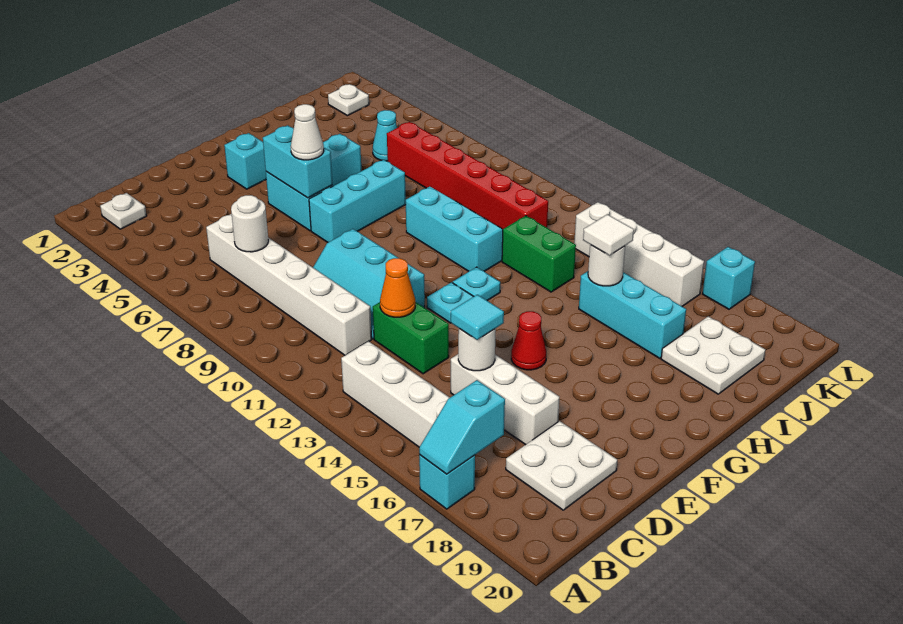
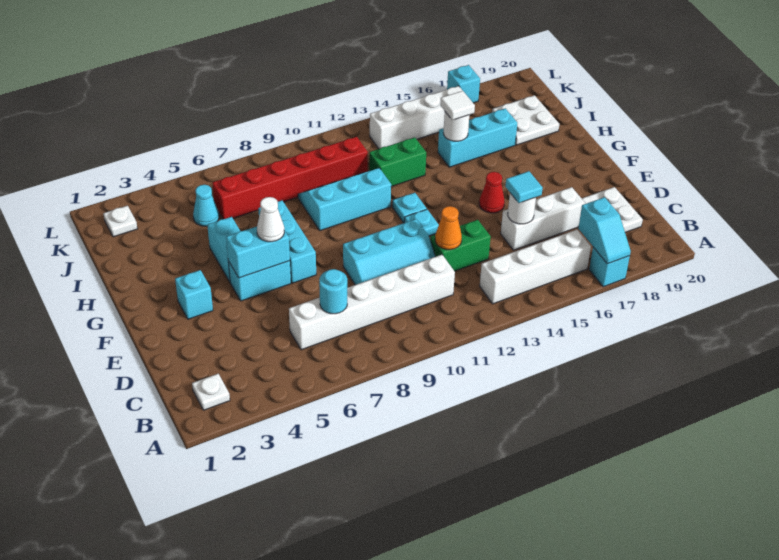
white 1x1 round brick [231,195,268,252] -> cyan 1x1 round brick [319,269,347,314]

